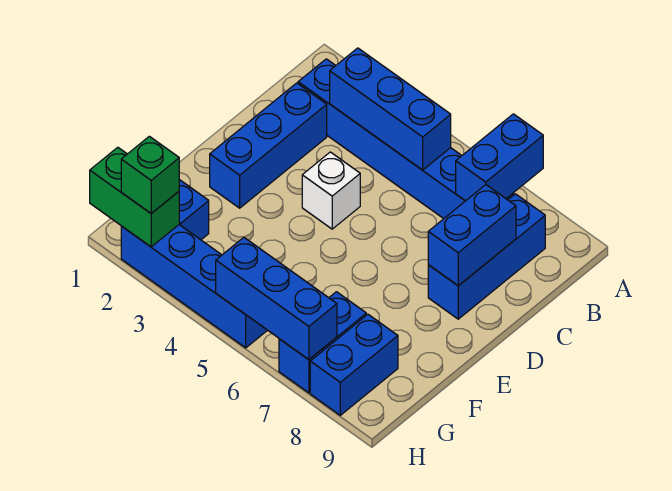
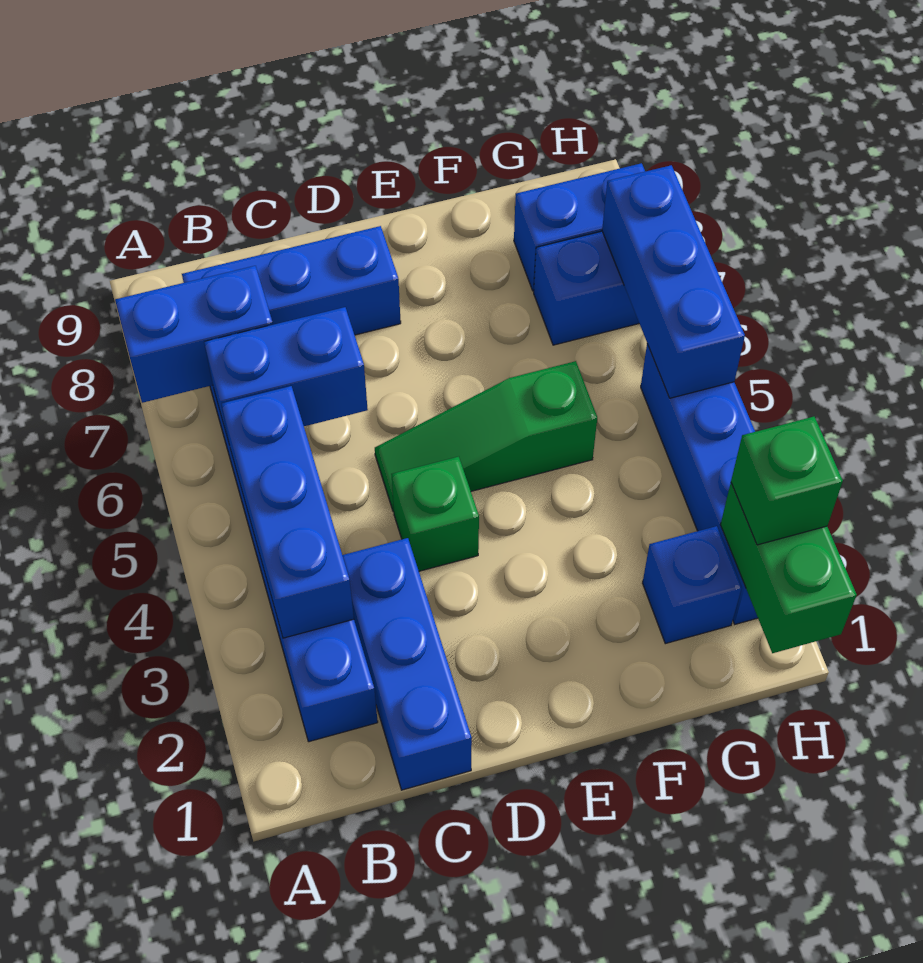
blue 1x3 brick [210,83,327,208] -> blue 1x3 brick turned to [342,538,472,790]
blue 1x2 brick [428,185,516,286] -> blue 1x2 brick moved to [204,307,368,442]
white 1x1 brick [302,152,360,229] -> green 1x1 brick [391,457,479,571]
none -> green 1x3 slope [375,361,597,512]

